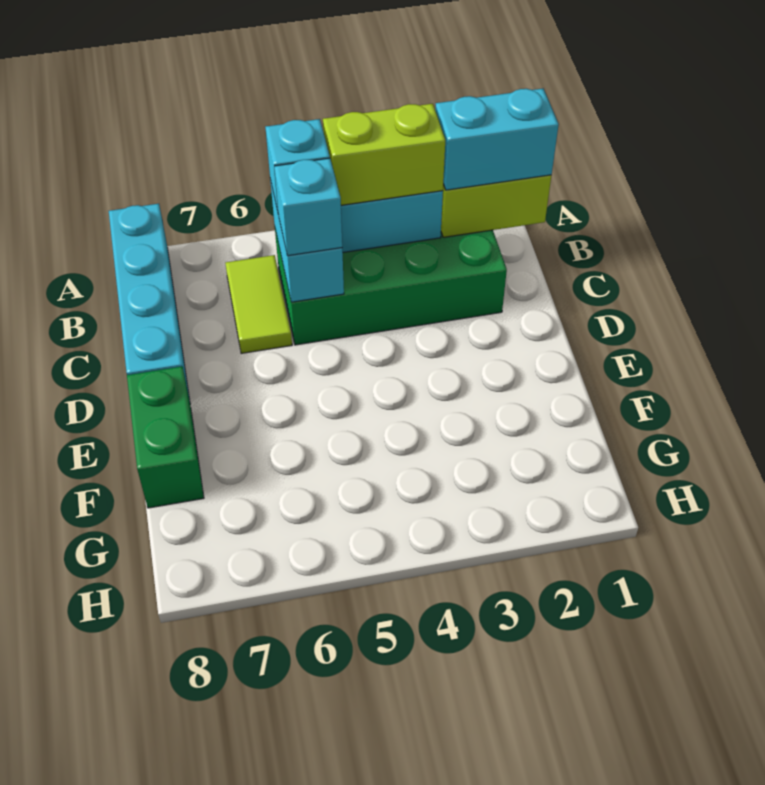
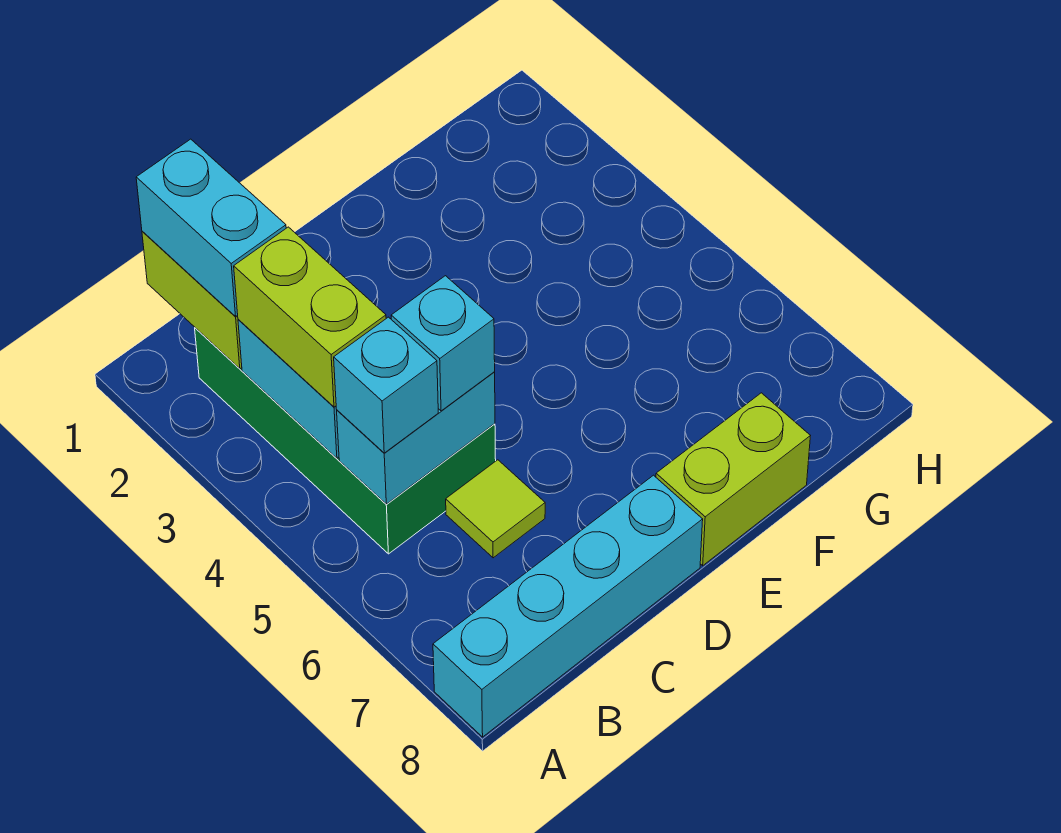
lime 1x2 tile [225,255,292,353] -> lime 1x1 tile [446,460,545,558]
green 1x2 brick [127,366,204,508] -> lime 1x2 brick [656,393,810,566]

